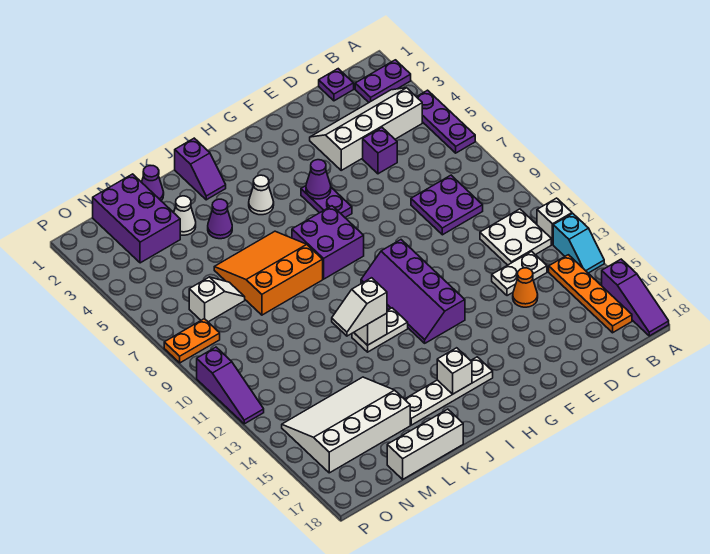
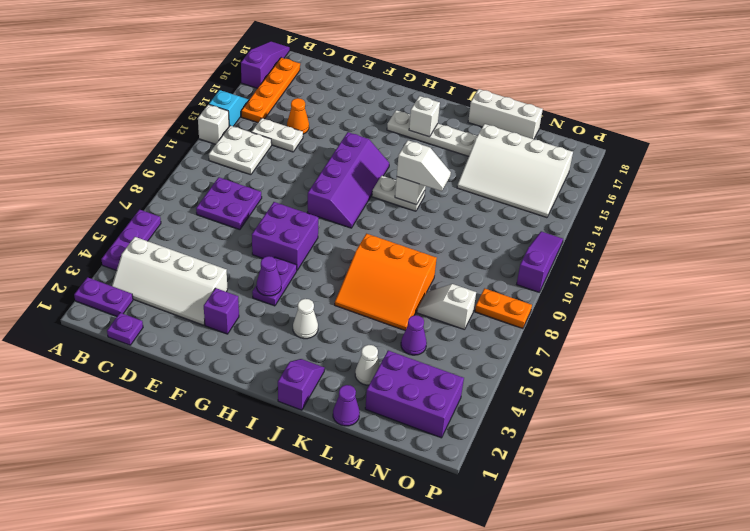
purple 1x1 brick [363,128,397,174] -> purple 1x1 brick moved to [204,288,239,334]
purple 2x2 brick [292,206,364,279] -> purple 2x2 brick moved to [252,202,319,270]
purple 1x1 cone [208,199,232,239] -> purple 1x1 cone moved to [401,315,427,355]
purple 2x3 brick [93,174,180,263] -> purple 2x3 brick turned to [365,351,464,438]

